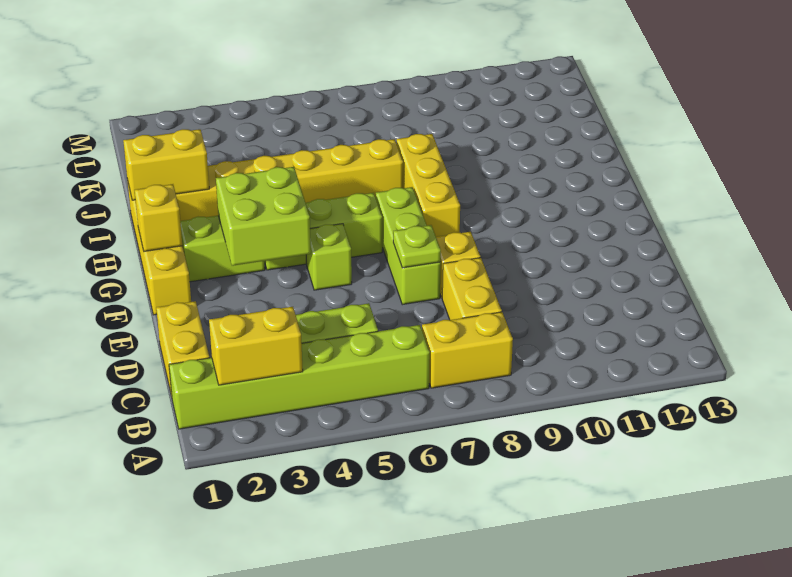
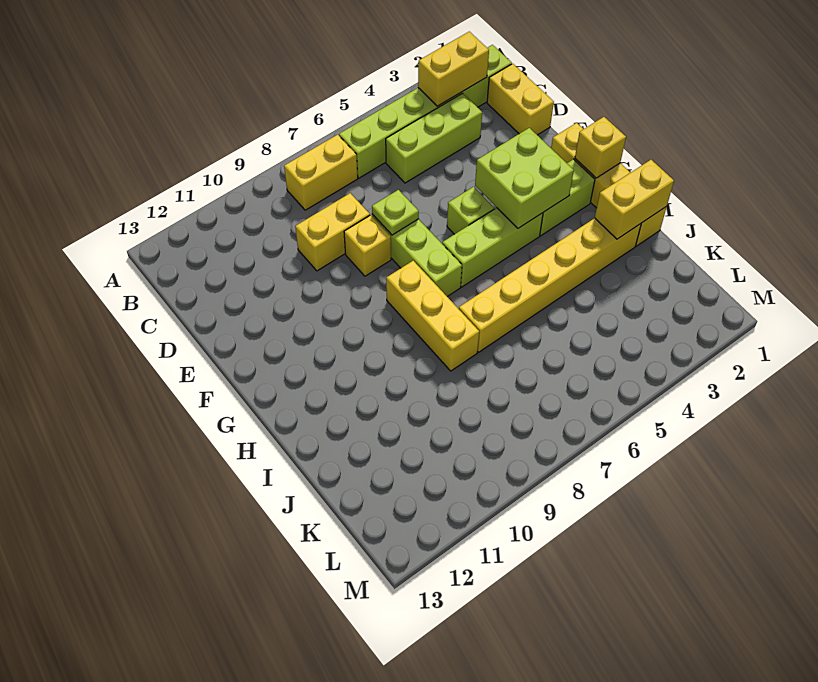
yellow 1x2 brick [442,258,502,320] -> yellow 1x2 brick turned to [295,193,370,271]

